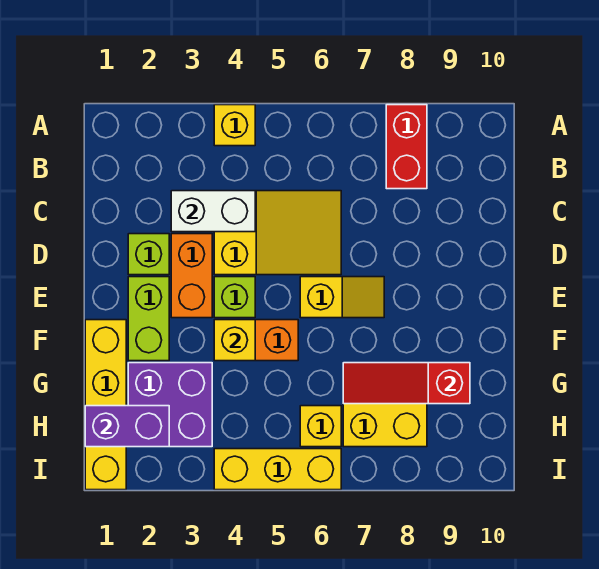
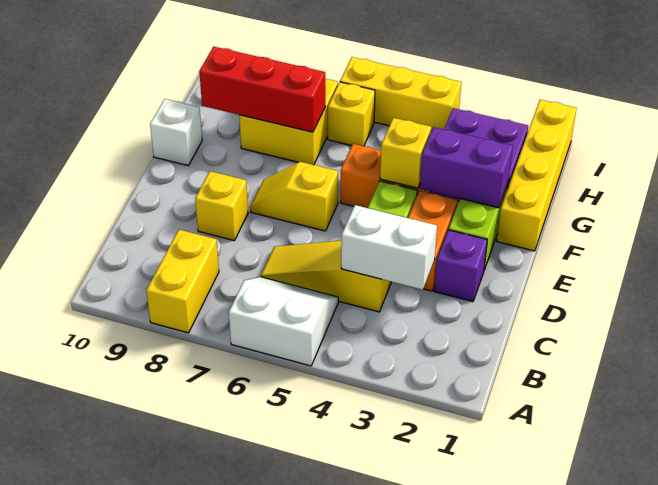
yellow 1x1 brick [214,105,255,146] -> yellow 1x1 brick moved to [195,171,248,241]
none -> white 2x2 slope [229,277,338,366]
red 1x2 brick [386,105,427,189] -> yellow 1x2 brick [146,230,219,333]
yellow 2x3 slope [214,191,341,275] -> yellow 1x3 slope [261,241,391,312]
lime 1x1 brick [128,234,169,275] -> purple 1x1 brick [434,230,487,302]
none -> white 1x1 brick [150,99,202,166]
red 1x3 slope [343,363,470,404] -> red 1x3 brick [199,46,325,132]
purple 1x2 brick [85,406,169,447] -> purple 1x2 brick moved to [420,127,513,208]

